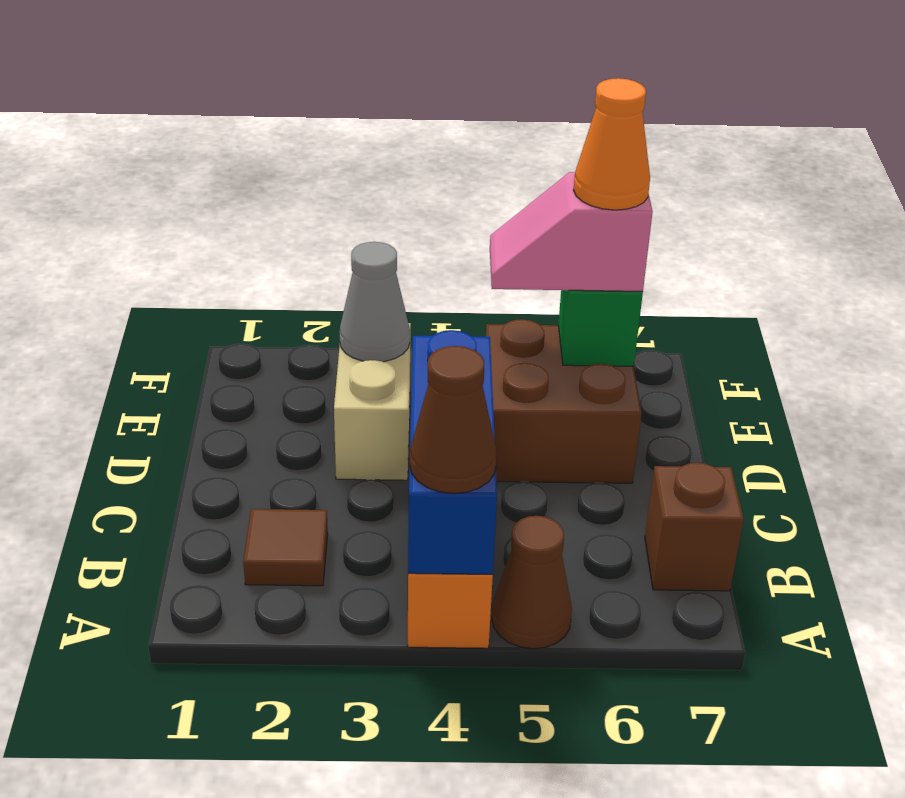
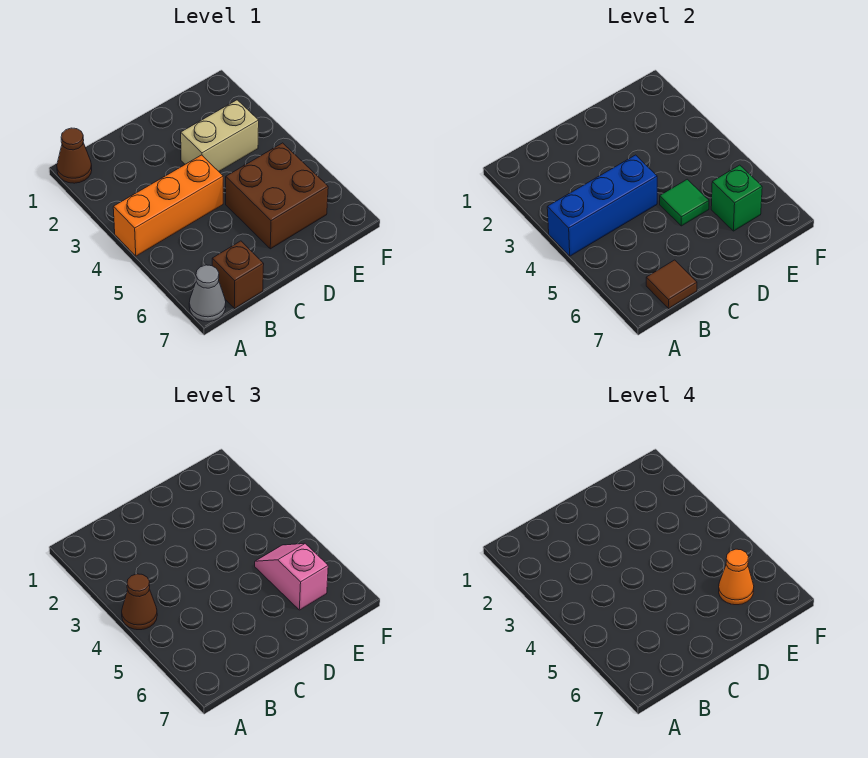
brown 1x1 cone [492,516,572,649] -> brown 1x1 cone moved to [57,128,92,183]
brown 1x1 tile [243,509,328,586] -> brown 1x1 tile moved to [646,260,697,309]
none -> green 1x1 tile [660,179,709,226]
grey 1x1 cone [340,242,410,362] -> grey 1x1 cone moved to [189,265,226,321]

